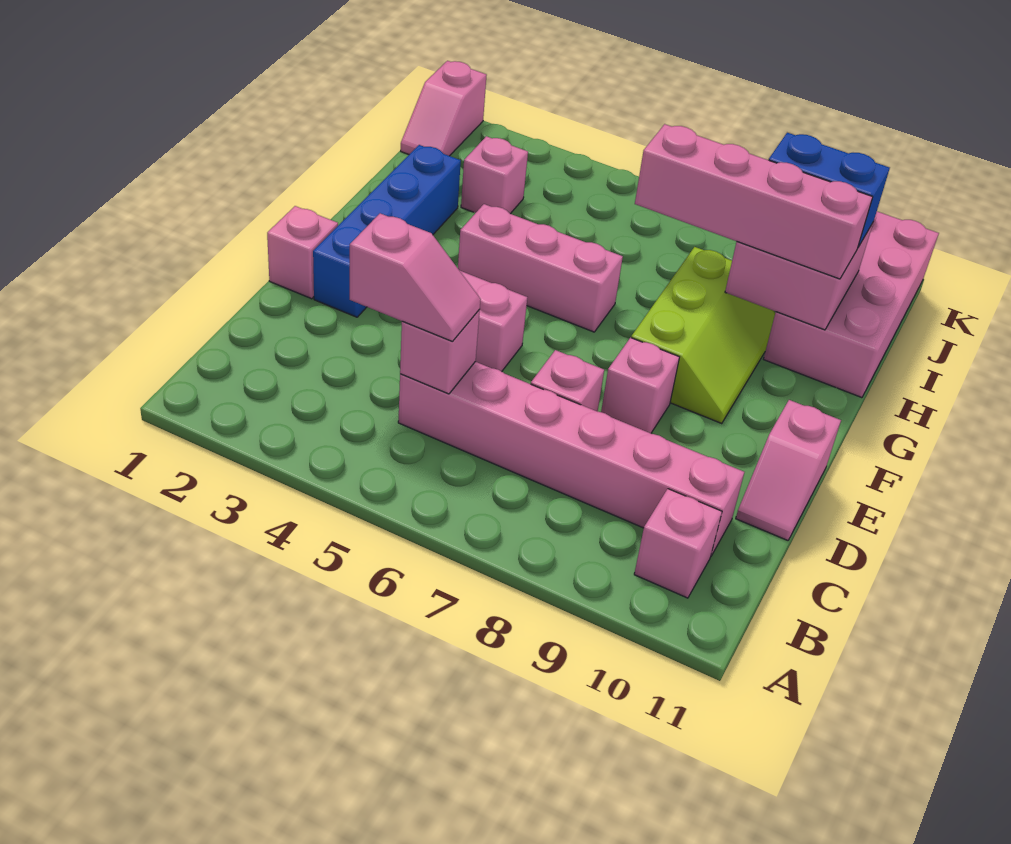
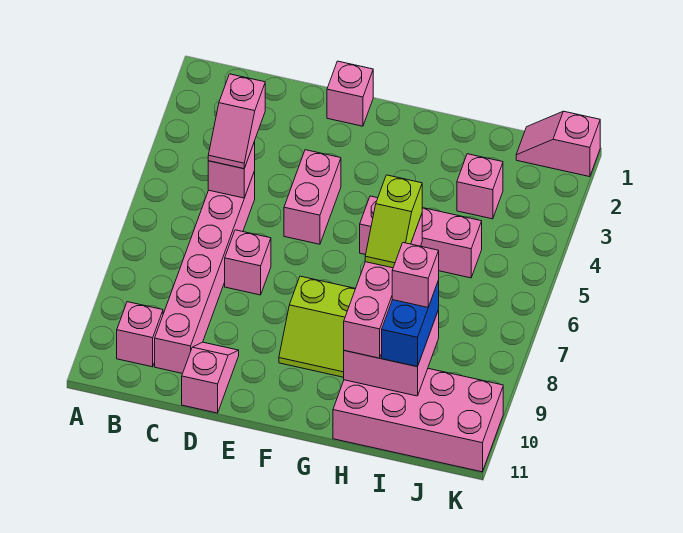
pink 1x2 slope [736,400,841,540] -> pink 1x2 slope turned to [182,342,239,413]
blue 1x4 brick [313,145,461,317] -> none
pink 1x1 brick [601,338,679,433] -> pink 1x1 brick moved to [392,243,439,307]
pink 1x3 brick [458,204,623,332] -> pink 1x3 brick turned to [360,196,482,278]
none -> lime 1x2 slope [365,175,422,268]

